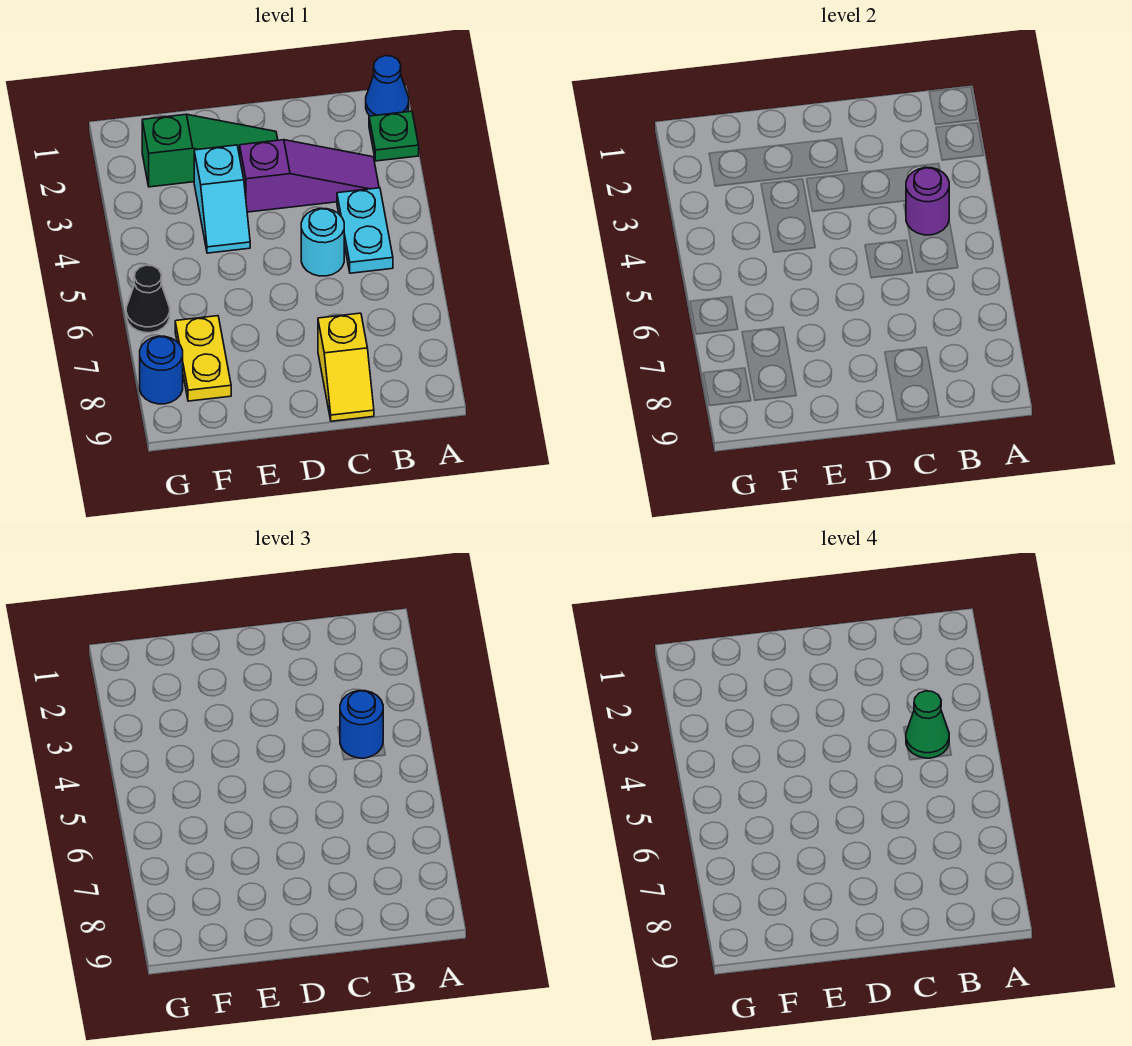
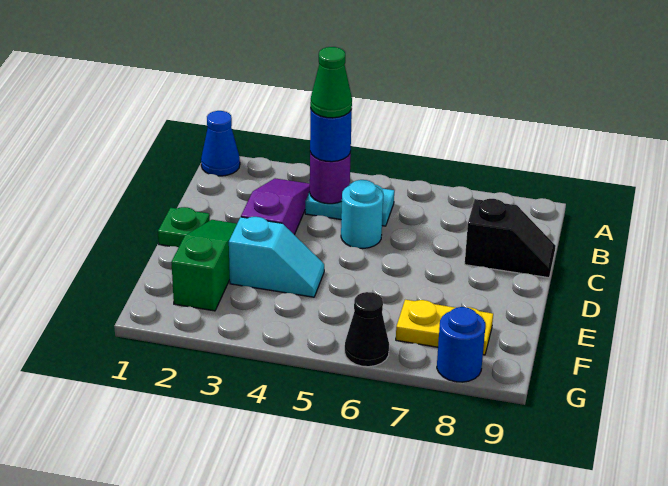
green 1x1 plate [369,111,419,161] -> green 1x1 plate moved to [158,207,210,247]
yellow 1x2 slope [318,313,374,421] -> black 1x2 slope [465,199,556,278]

